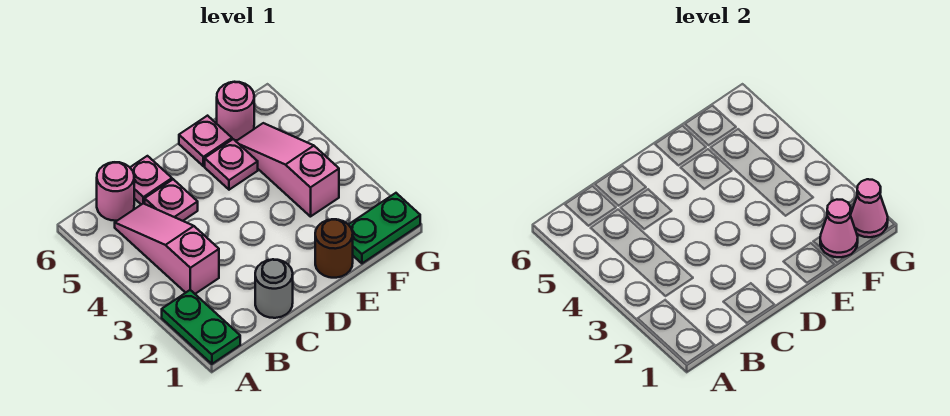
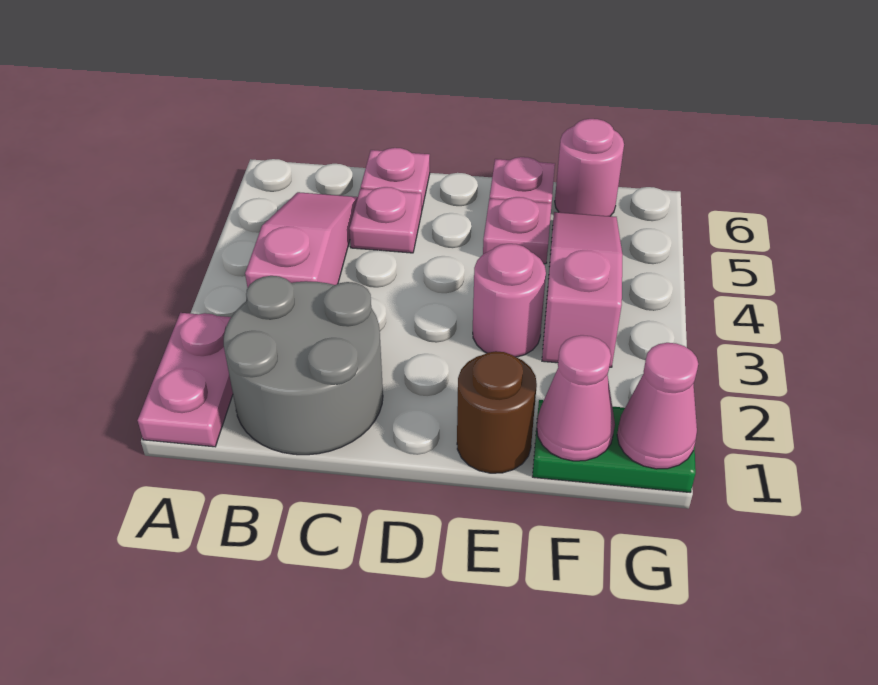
green 1x2 plate [162,290,240,364] -> pink 1x2 plate [138,313,233,447]
pink 1x1 round brick [97,162,134,221] -> pink 1x1 round brick moved to [473,244,546,357]
grey 1x1 round brick [255,259,293,318] -> grey 2x2 round brick [224,276,383,455]

